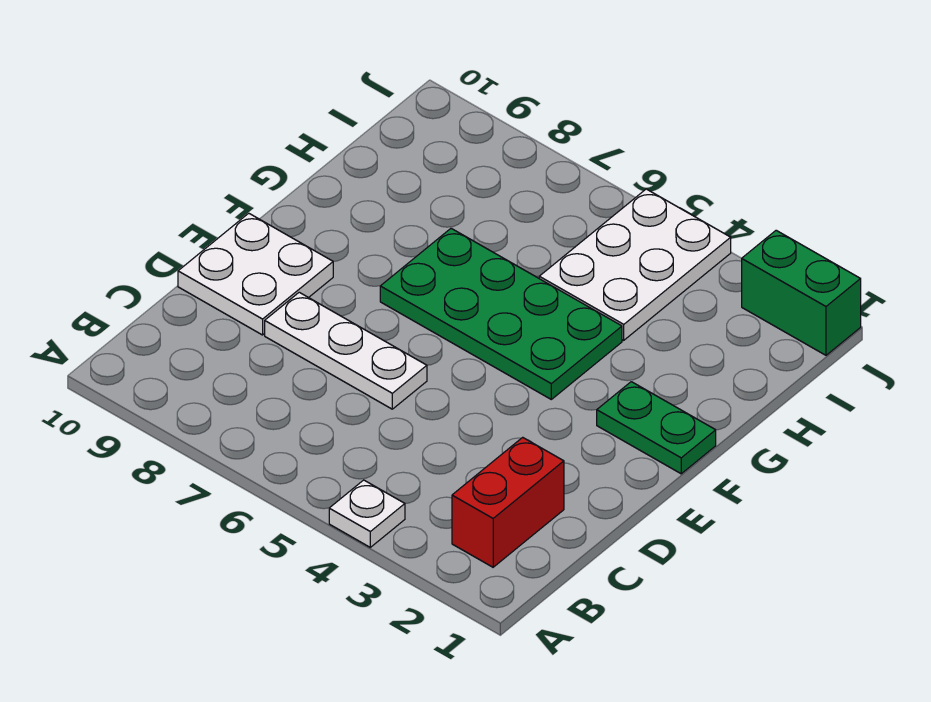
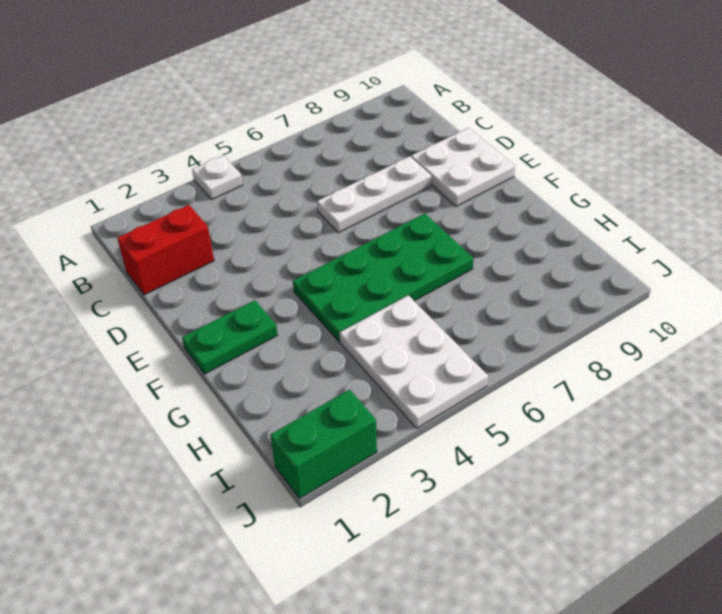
red 1x2 brick [452,437,564,567] -> red 1x2 brick turned to [117,205,214,295]

